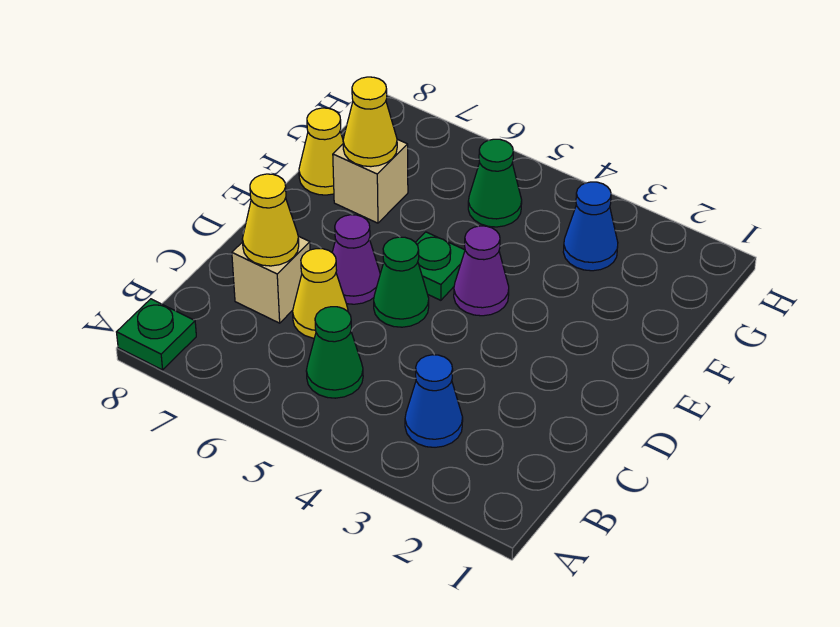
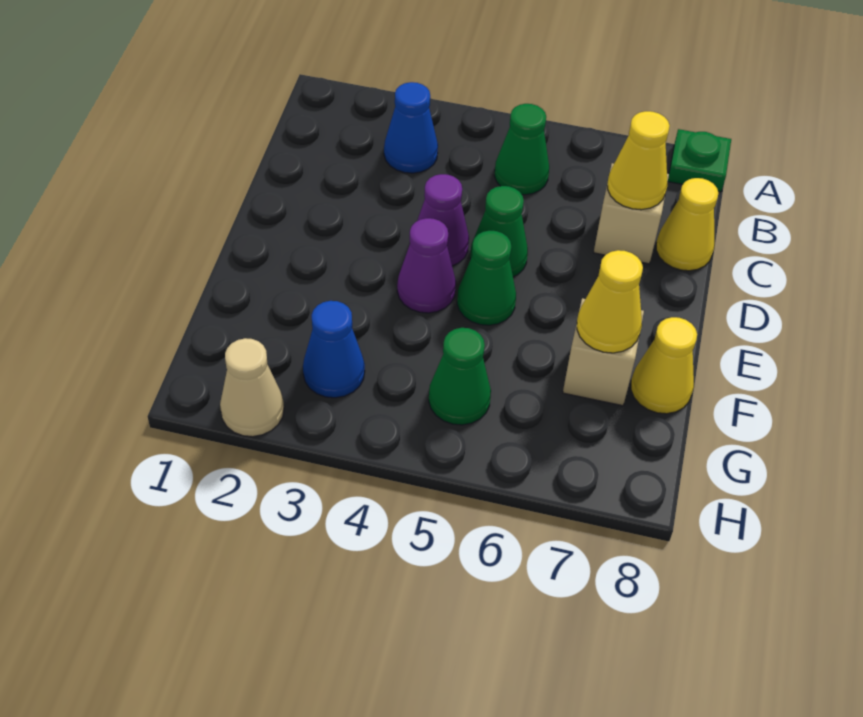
yellow 1x1 cone [293,249,348,338] -> yellow 1x1 cone moved to [656,178,718,271]
purple 1x1 cone [332,215,380,304] -> purple 1x1 cone moved to [417,174,469,266]
green 1x1 plate [415,232,465,300] -> green 1x1 cone [457,231,516,325]
none -> tan 1x1 cone [220,338,284,437]

